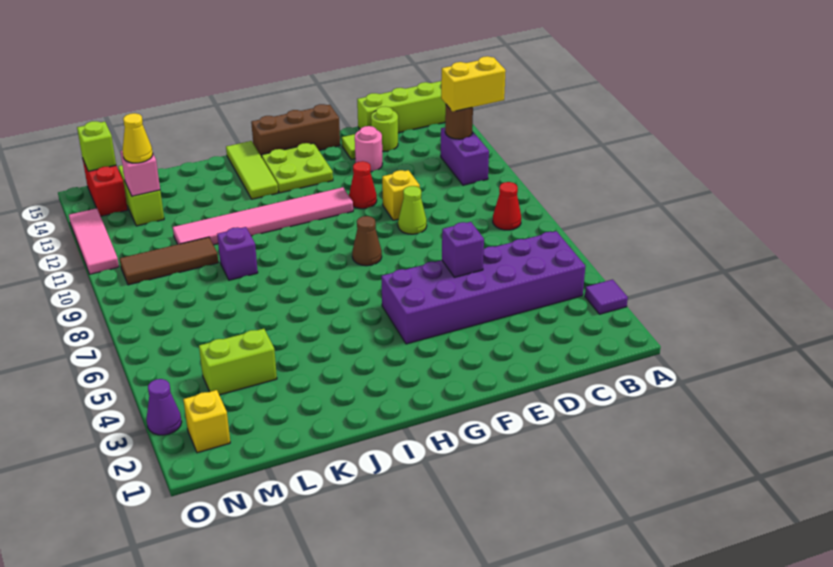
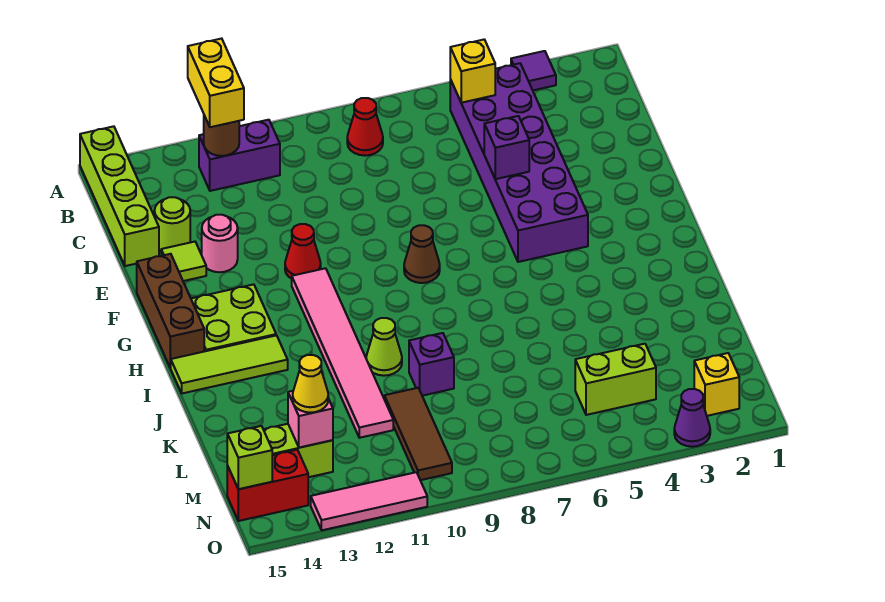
lime 1x1 cone [398,186,427,234] -> lime 1x1 cone moved to [366,318,402,376]
yellow 1x1 brick [382,170,420,220] -> yellow 1x1 brick moved to [450,40,495,103]
lime 1x2 brick [199,329,277,395] -> lime 1x2 brick turned to [575,344,656,415]

